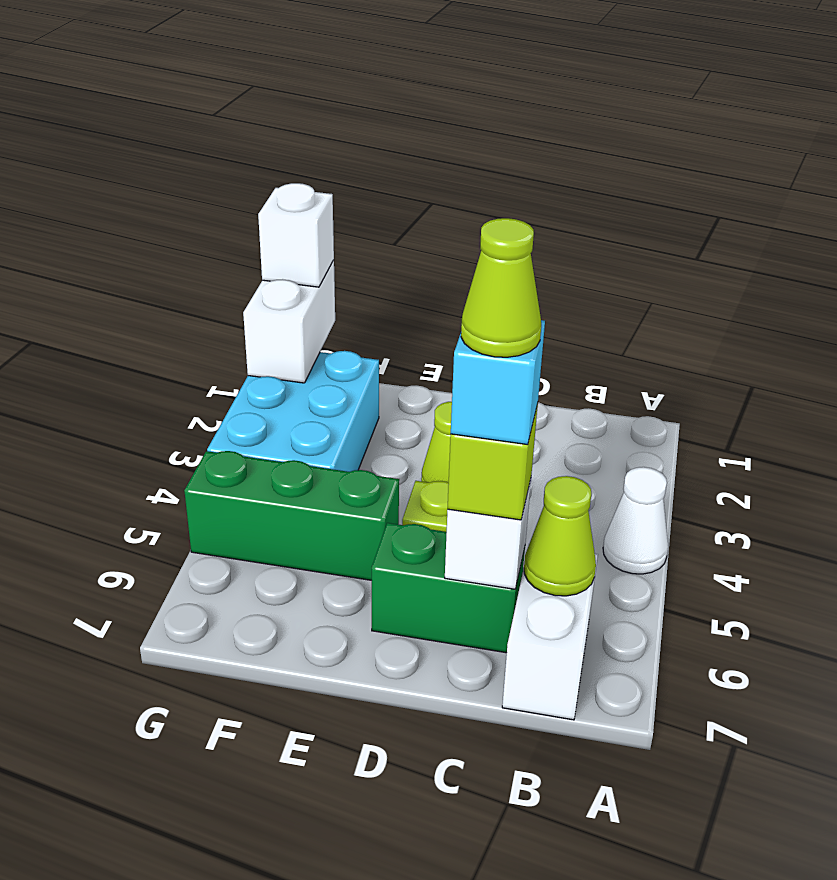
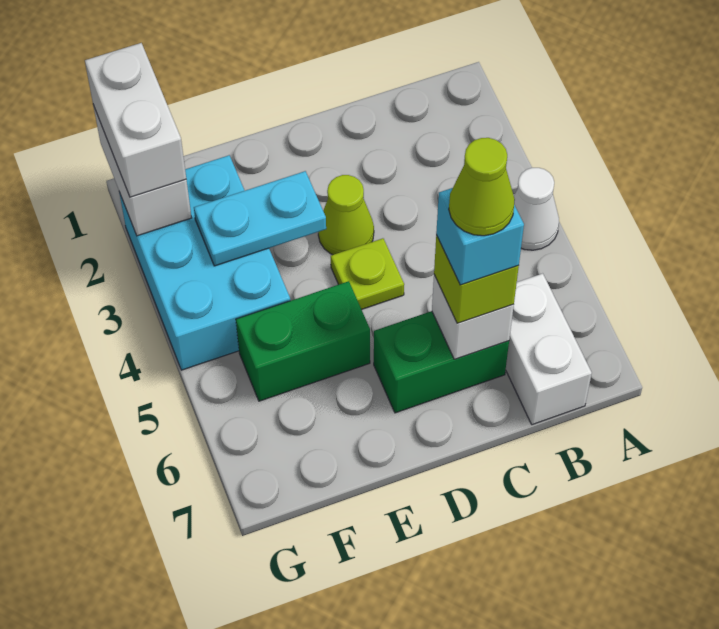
lime 1x1 cone [524,476,596,596] -> none
none -> cyan 1x2 plate [194,171,326,266]
green 1x3 brick [184,451,399,580] -> green 1x2 brick [236,281,370,401]
white 1x1 brick [258,183,334,287] -> white 1x2 brick [85,43,186,197]

